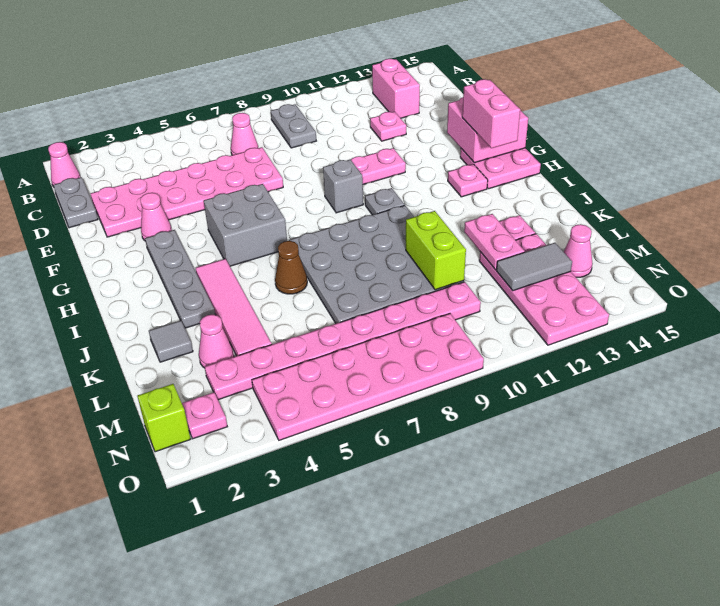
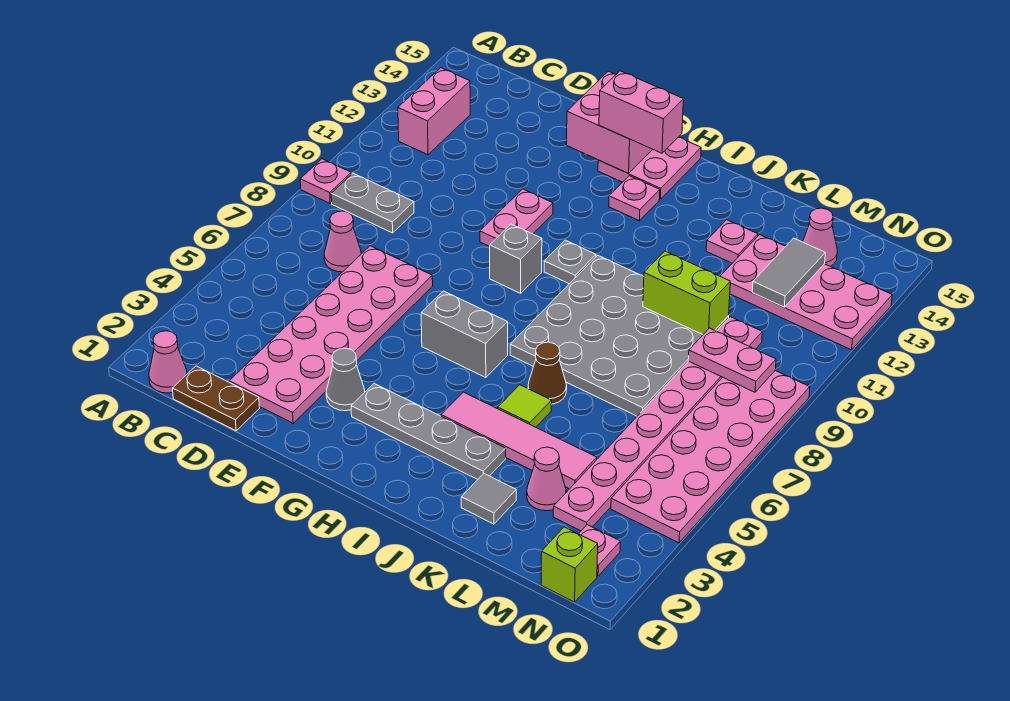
pink 1x2 brick [372,59,420,118] -> pink 1x2 brick turned to [398,68,470,155]
grey 1x2 plate [53,177,98,228] -> brown 1x2 plate [173,366,260,431]
pink 1x1 plate [370,112,406,141] -> pink 1x1 plate moved to [300,159,351,203]
pink 1x1 cone [140,193,172,241] -> grey 1x1 cone [326,348,365,411]
grey 2x2 brick [204,184,287,266] -> grey 1x2 brick [421,291,508,378]
none -> lime 1x1 tile [498,385,552,427]
pink 1x2 plate [464,214,525,270] -> pink 1x2 plate moved to [688,328,776,392]

